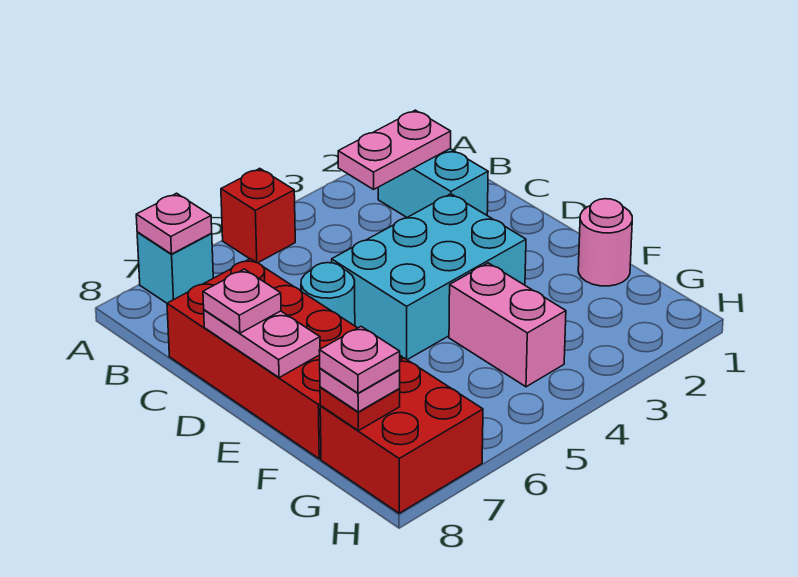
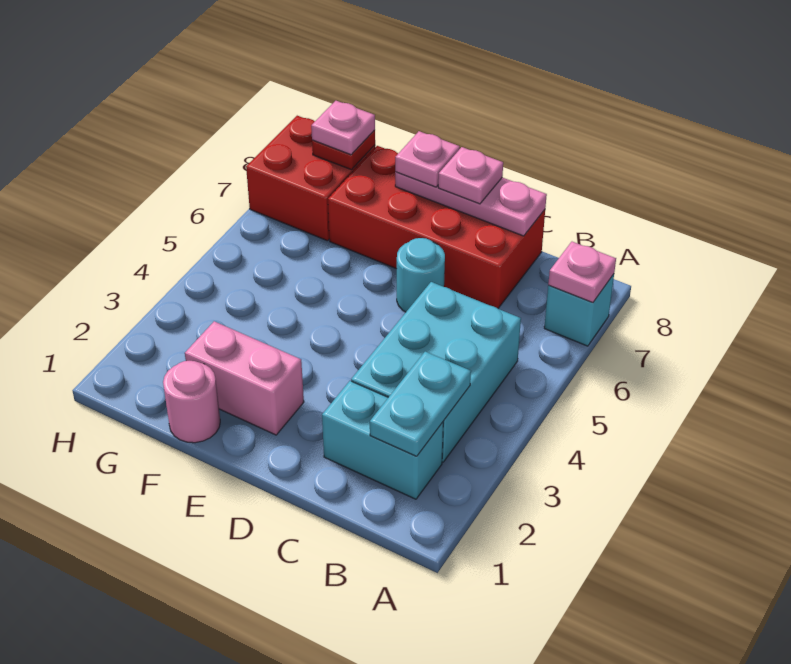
red 1x1 brick [221,168,295,263] -> none
pink 1x2 plate [338,110,451,189] -> cyan 1x2 plate [370,352,471,456]
cyan 2x3 brick [332,194,526,360] -> cyan 2x3 brick moved to [351,282,521,462]
pink 1x2 plate [204,310,320,378] -> pink 1x3 plate [395,172,547,236]
pink 1x2 brick [449,263,566,387] -> pink 1x2 brick moved to [185,321,304,435]
pink 1x1 plate [319,327,400,393] -> pink 1x1 plate moved to [395,131,460,187]

